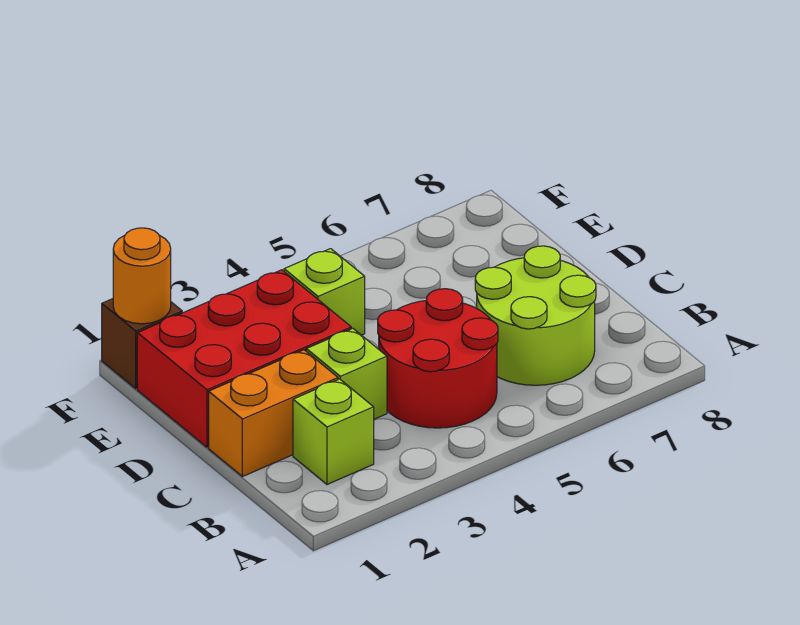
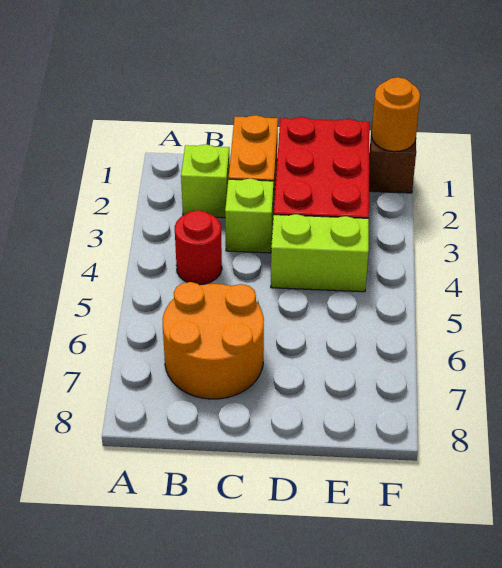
red 2x2 round brick [378,289,498,428] -> red 1x1 round brick [175,210,222,285]
lime 2x2 round brick [475,246,596,385] -> orange 2x2 round brick [163,282,264,399]
lime 1x1 brick [284,249,365,335] -> lime 1x2 brick [271,214,369,292]

